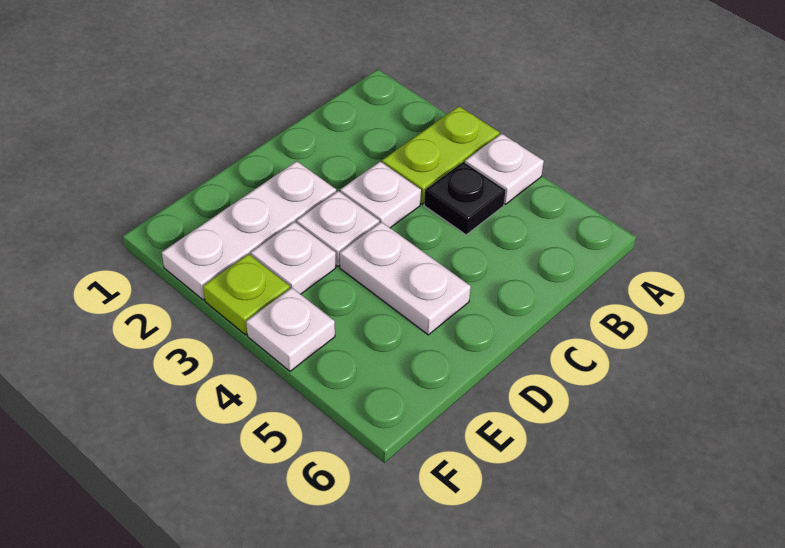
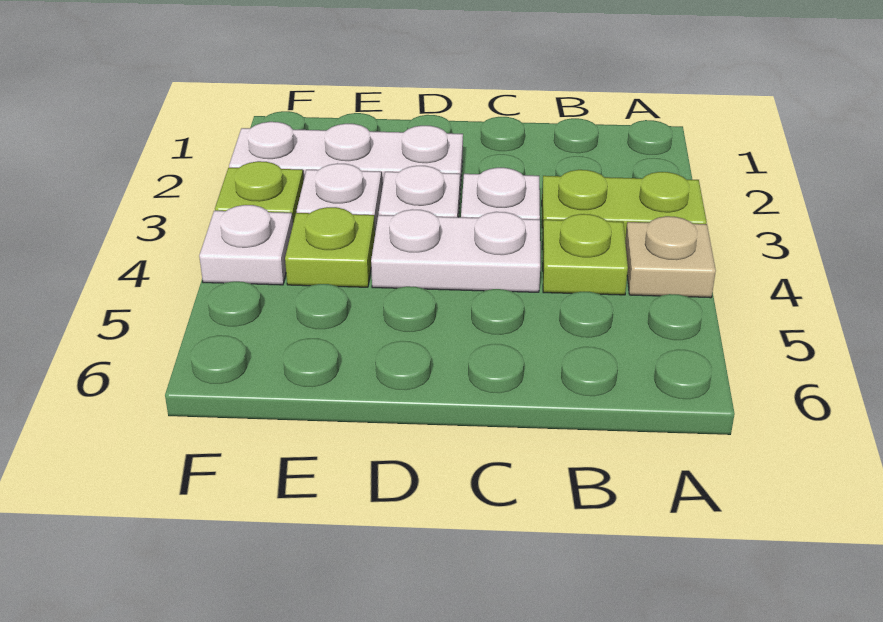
white 1x1 plate [465,134,544,204] -> tan 1x1 plate [625,216,716,298]
black 1x1 plate [424,162,506,235] -> lime 1x1 plate [542,214,628,295]
white 1x2 plate [340,222,471,335] -> white 1x2 plate turned to [371,209,540,292]
none -> lime 1x1 plate [285,207,375,287]

